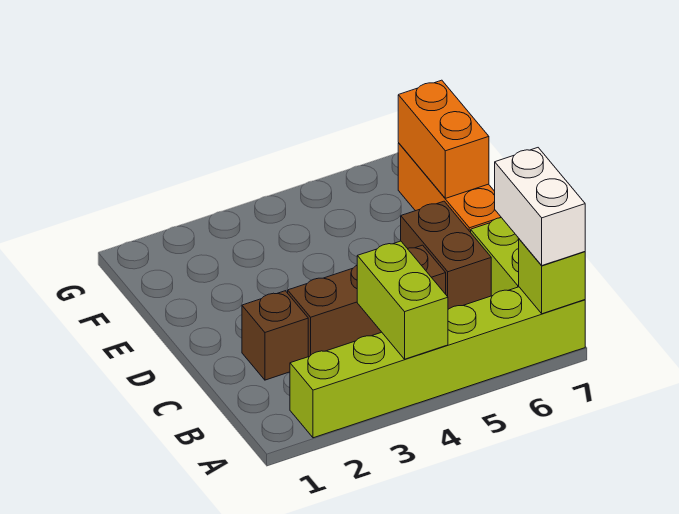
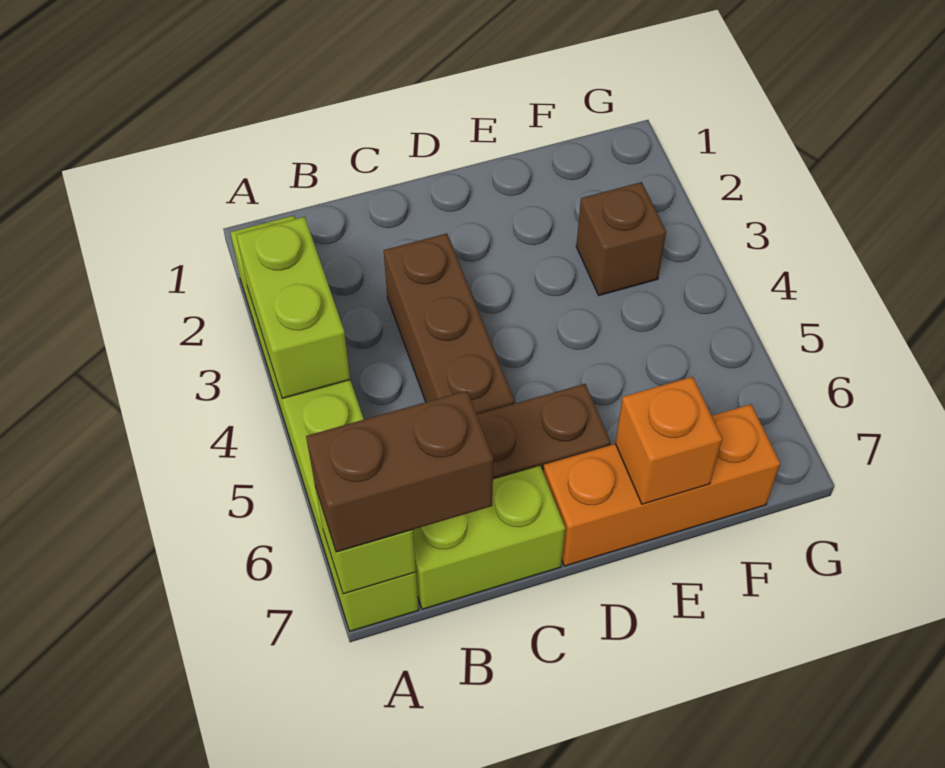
lime 1x2 brick [357,241,448,359] -> lime 1x2 brick turned to [236,217,350,398]
white 1x2 brick [495,148,585,265] -> brown 1x2 brick [306,391,493,552]
brown 1x1 brick [242,291,308,380] -> brown 1x1 brick moved to [576,182,666,295]
orange 1x2 brick [398,80,489,198] -> orange 1x1 brick [615,377,722,504]

